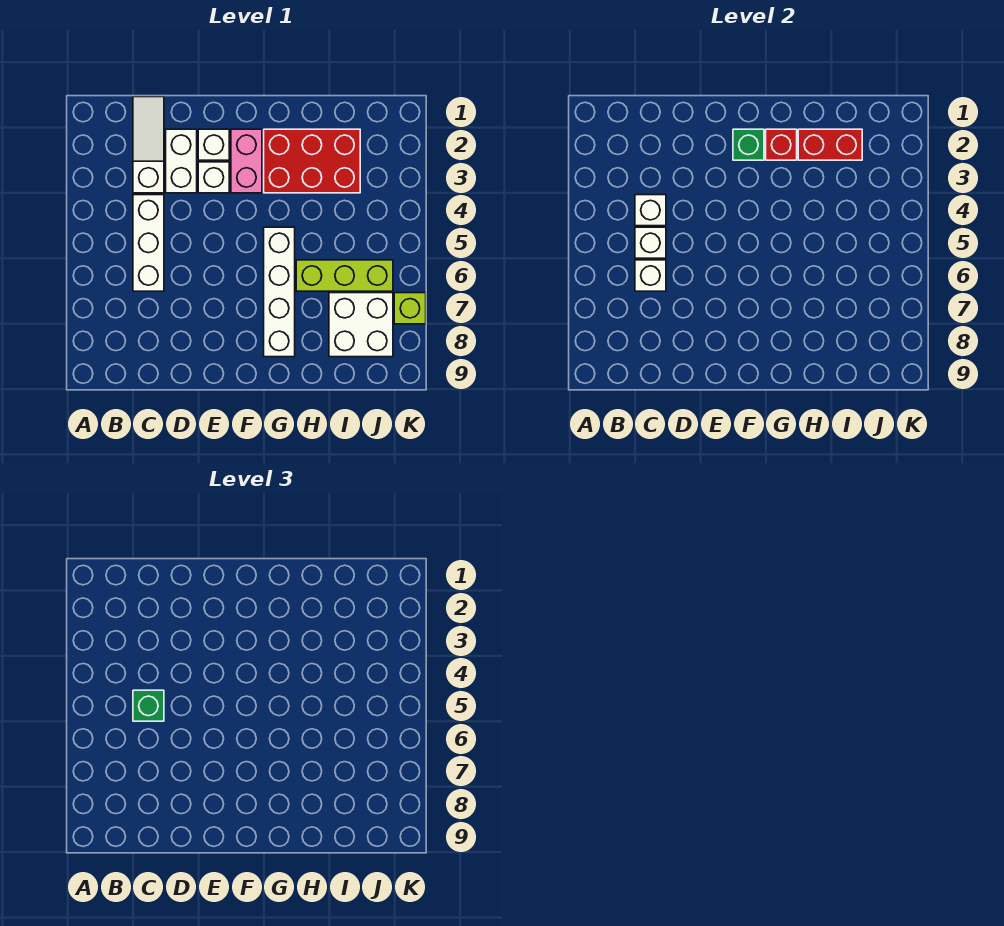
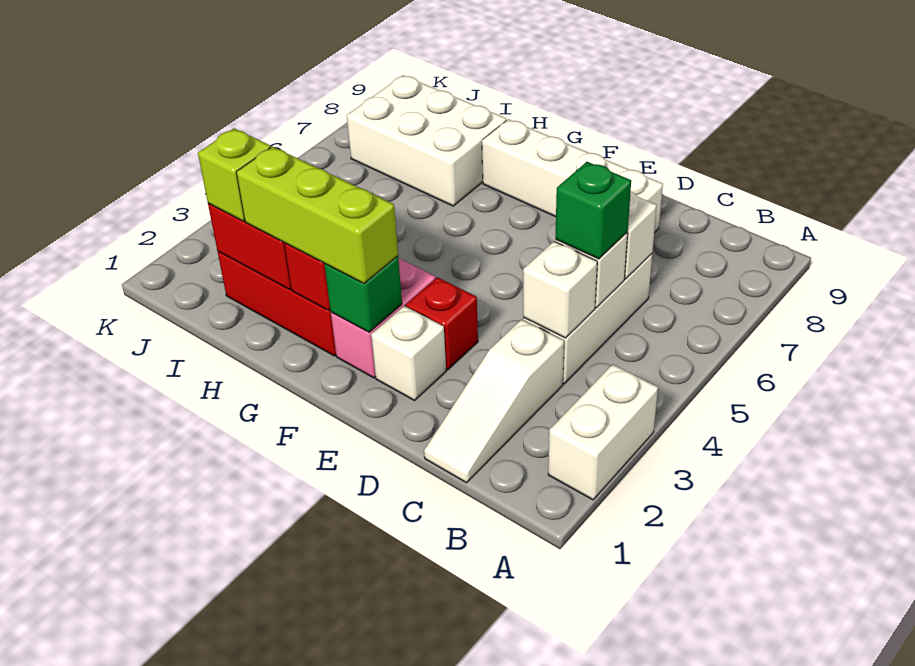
white 1x2 brick [166,129,197,193] -> white 1x2 brick moved to [548,364,658,500]
white 1x1 brick [198,162,229,193] -> red 1x1 brick [406,277,478,370]
white 1x4 brick [264,227,295,357] -> white 1x4 brick turned to [482,119,663,233]
lime 1x3 brick [296,260,393,291] -> lime 1x3 brick moved to [236,146,398,284]
white 2x2 brick [329,293,393,357] -> white 2x3 brick [347,75,507,206]
lime 1x1 brick [394,293,426,324] -> lime 1x1 brick moved to [198,128,271,221]

